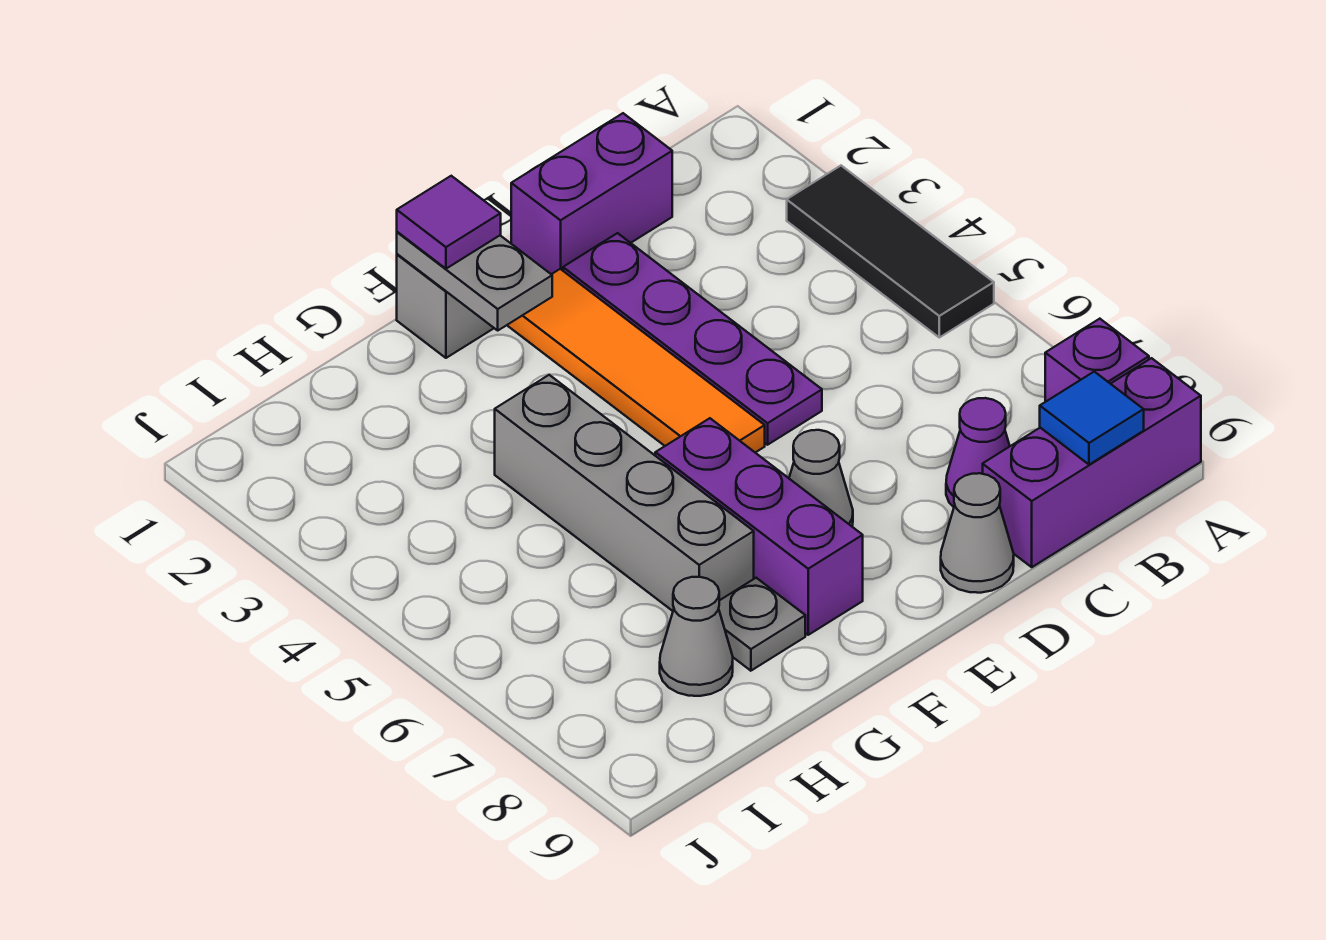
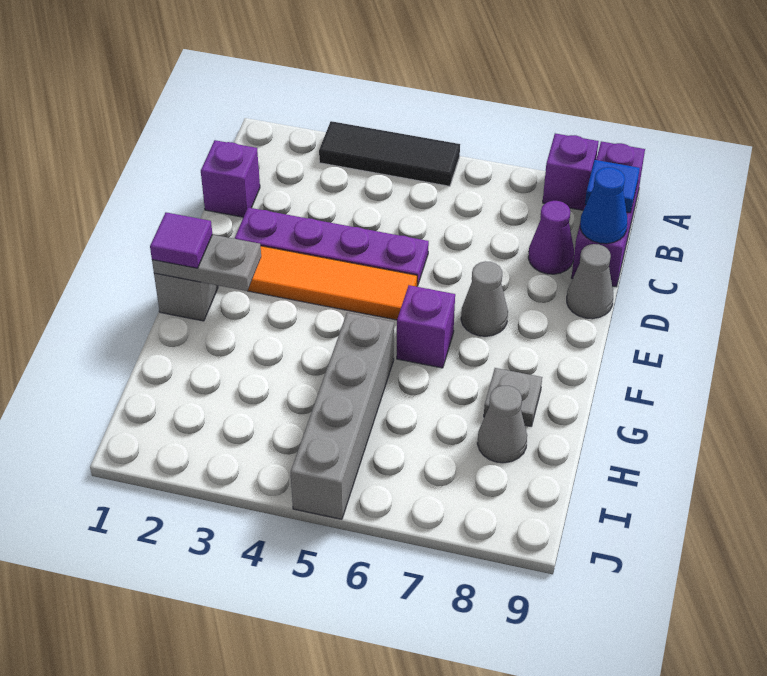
purple 1x2 brick [511,113,672,274] -> purple 1x1 brick [201,140,260,217]
none -> blue 1x1 cone [580,167,627,244]
purple 1x3 brick [655,418,863,635] -> purple 1x1 brick [397,285,455,368]
grey 1x4 brick [495,375,754,611] -> grey 1x4 brick turned to [290,313,394,519]

